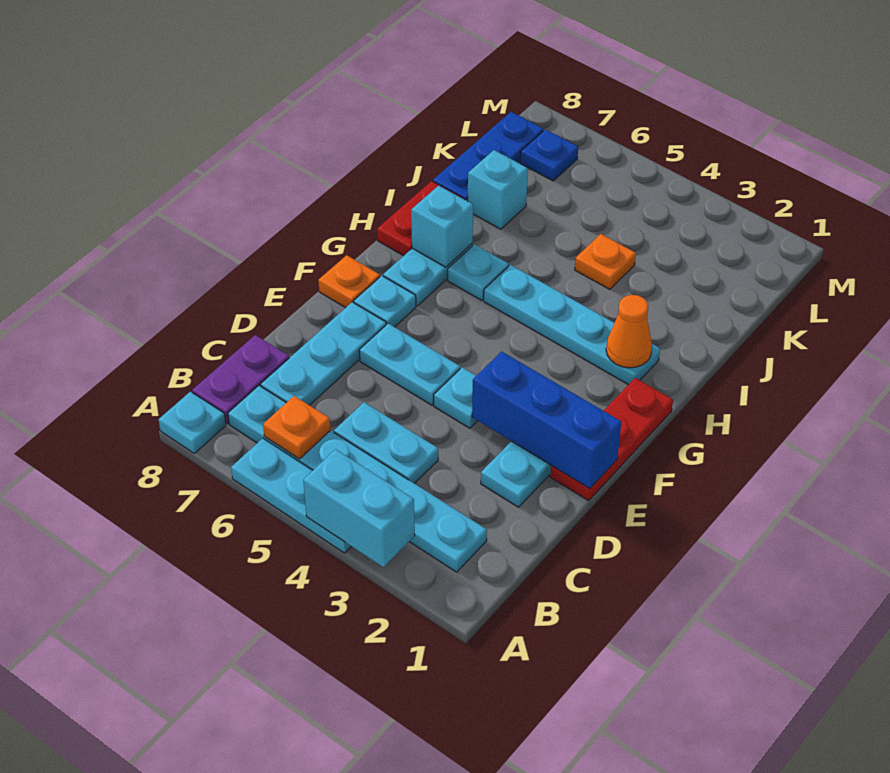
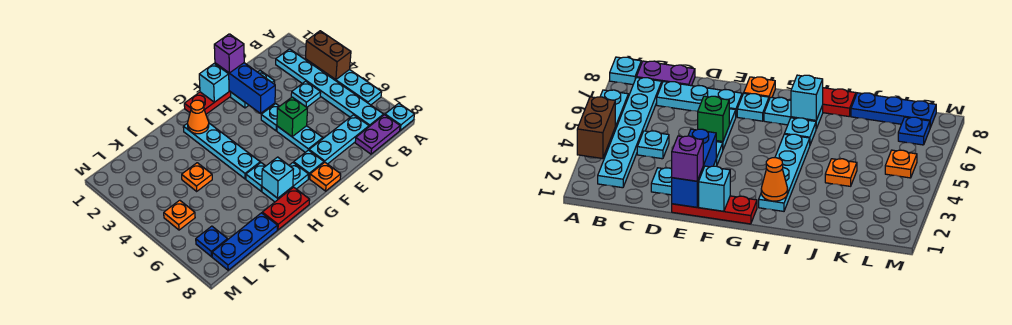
cyan 1x2 brick [303,449,415,567] -> brown 1x2 brick [306,31,351,80]
orange 1x1 plate [263,396,331,459] -> orange 1x1 plate moved to [164,200,195,230]
cyan 1x2 plate [334,402,438,484] -> cyan 1x1 plate [291,81,321,107]
none -> purple 1x1 brick [214,34,244,73]
none -> green 1x1 brick [277,97,307,137]
cyan 1x1 brick [468,150,528,229] -> cyan 1x1 brick moved to [199,64,229,102]

